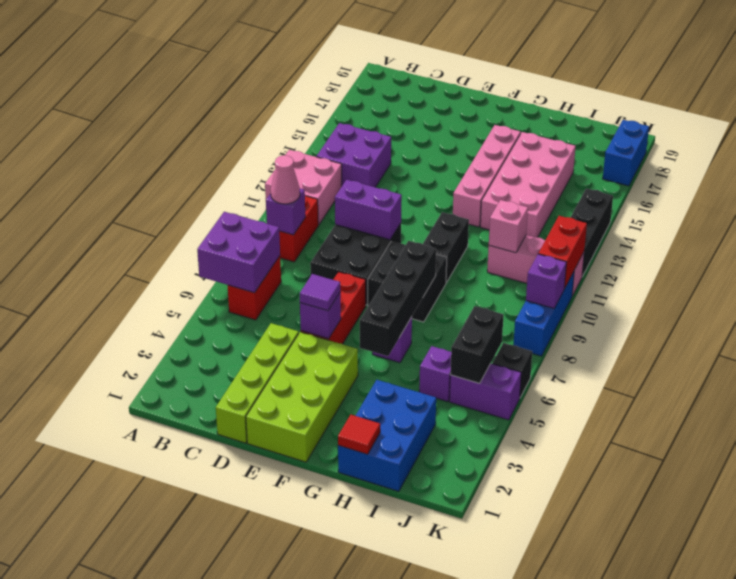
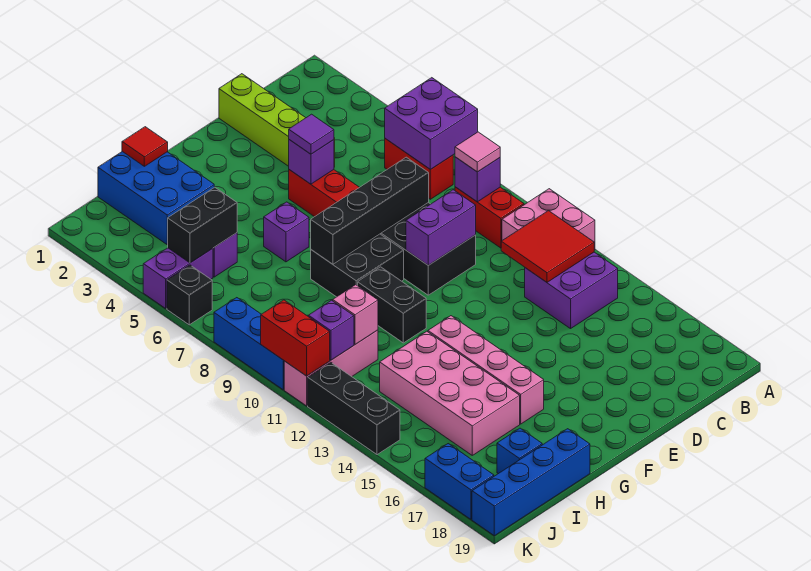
pink 1x1 cone [271,155,300,204] -> pink 1x1 tile [455,132,500,172]
none -> red 2x2 tile [501,211,594,282]
lime 2x4 brick [246,332,358,462] -> none
black 1x4 brick [360,241,436,356] -> black 1x4 brick turned to [311,157,429,264]
none -> blue 1x4 brick [472,429,590,536]
none -> blue 1x1 brick [497,428,542,474]
black 1x2 brick [450,306,504,383] -> black 1x2 brick turned to [167,187,237,263]
purple 1x1 brick [526,254,567,308] -> purple 1x1 brick moved to [308,300,354,360]

